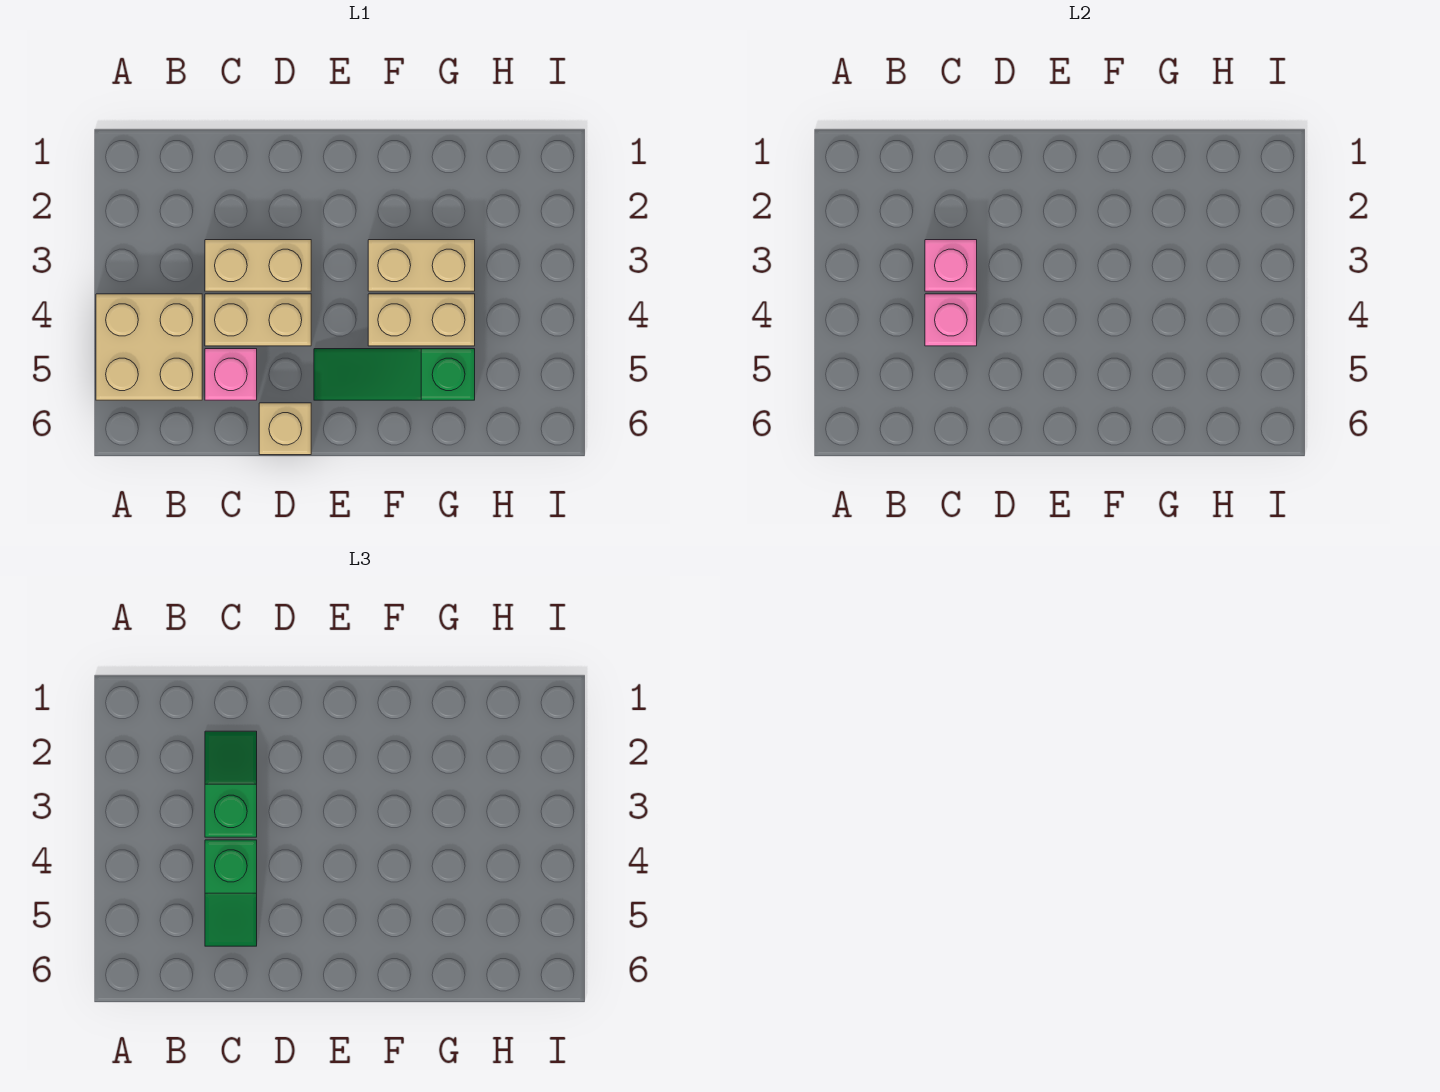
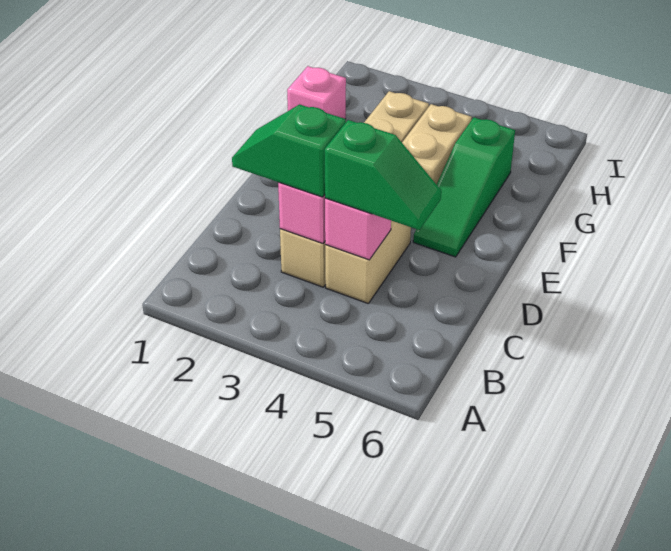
tan 2x2 brick [96,294,202,400] -> none
pink 1x1 brick [205,349,257,400] -> pink 1x1 brick moved to [287,66,346,119]
tan 1x1 brick [259,403,311,455] -> none

